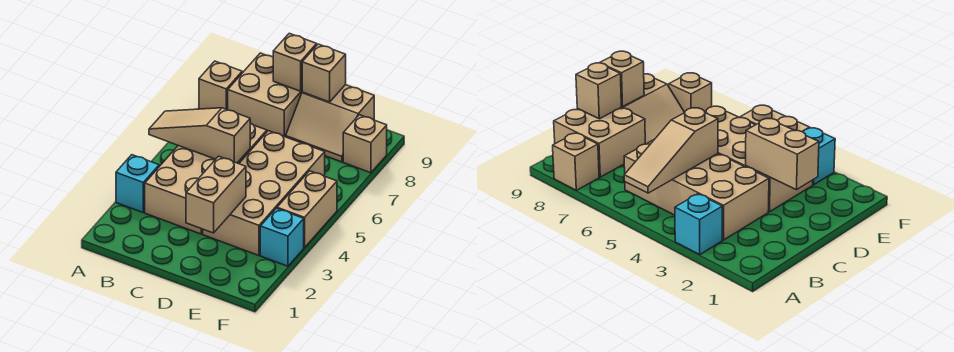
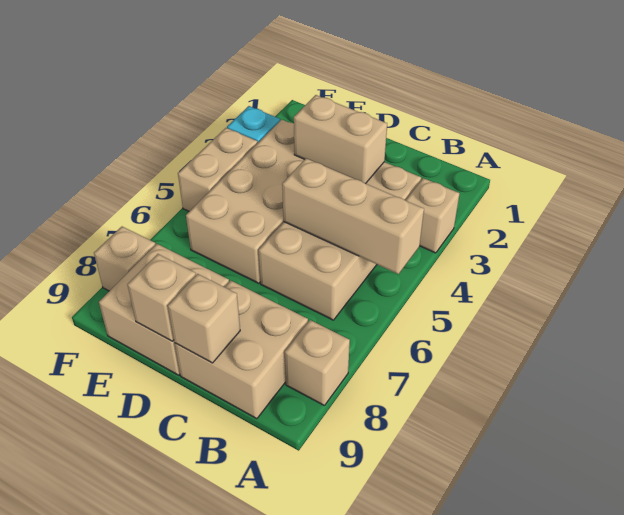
cyan 1x1 brick [116,155,159,212] -> tan 1x1 brick [405,178,460,253]
tan 1x3 slope [149,108,250,163] -> tan 1x3 brick [282,158,424,274]
tan 1x2 brick [186,156,246,233] -> tan 1x2 brick turned to [294,95,387,184]
tan 2x2 slope [286,85,374,162] -> tan 2x2 brick [99,244,229,375]

